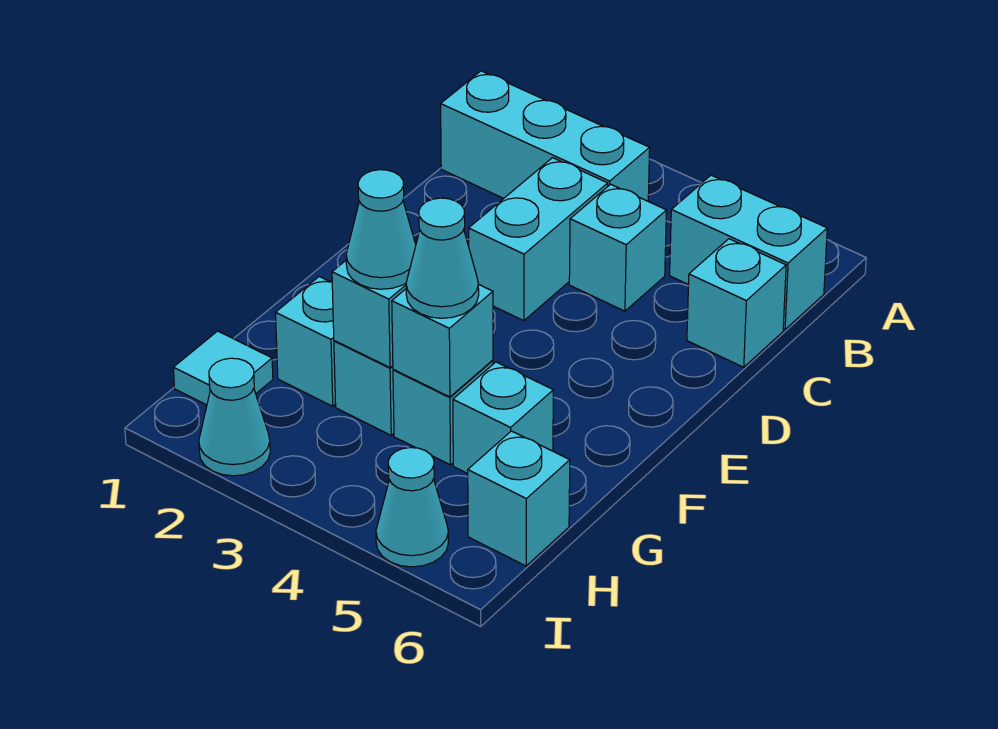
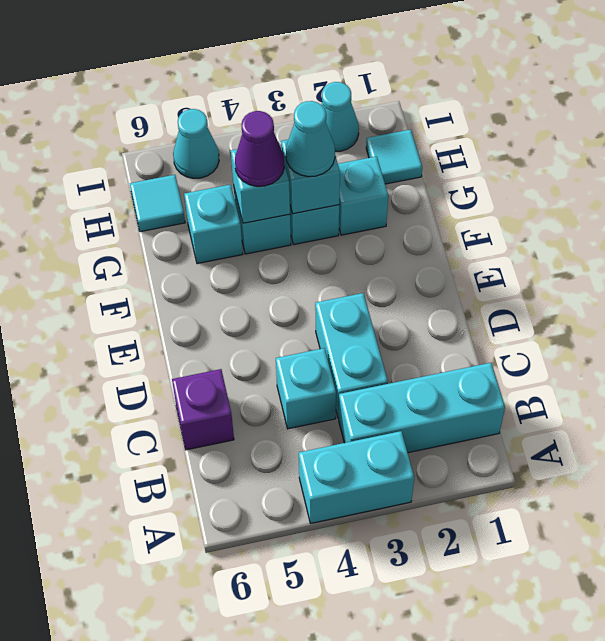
cyan 1x2 brick [670,175,827,329] -> cyan 1x2 brick moved to [299,431,414,523]
cyan 1x1 brick [687,239,786,367] -> purple 1x1 brick [172,369,234,450]
cyan 1x1 cone [406,198,479,318] -> purple 1x1 cone [235,111,284,186]
cyan 1x1 brick [468,431,570,566] -> cyan 1x1 tile [130,175,185,232]

